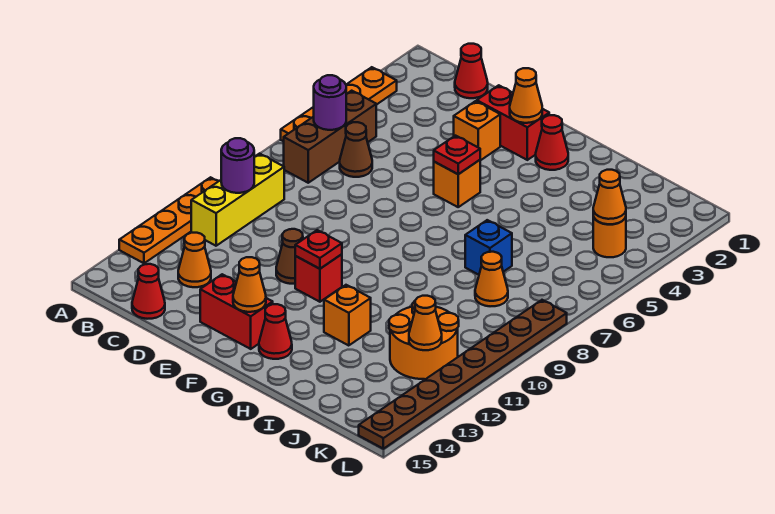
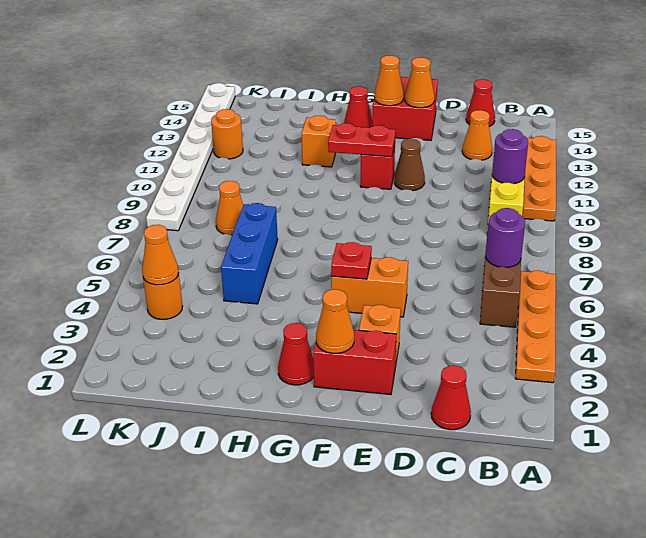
brown 1x1 cone [340,122,372,177] -> none
red 1x2 brick [200,274,273,349] -> red 2x2 brick [372,76,438,140]
orange 1x1 brick [434,160,480,207] -> orange 1x2 brick [331,257,408,317]
red 1x1 plate [295,230,342,269] -> red 1x2 plate [328,123,395,157]
blue 1x1 brick [465,220,512,275] -> blue 1x3 brick [221,203,278,304]
orange 2x2 round brick [389,301,459,379] -> orange 1x1 round brick [211,109,243,159]
orange 1x1 cone [409,296,442,350] -> orange 1x1 cone moved to [405,57,434,108]
brown 1x8 plate [359,300,567,449] -> white 1x8 plate [146,83,235,231]

